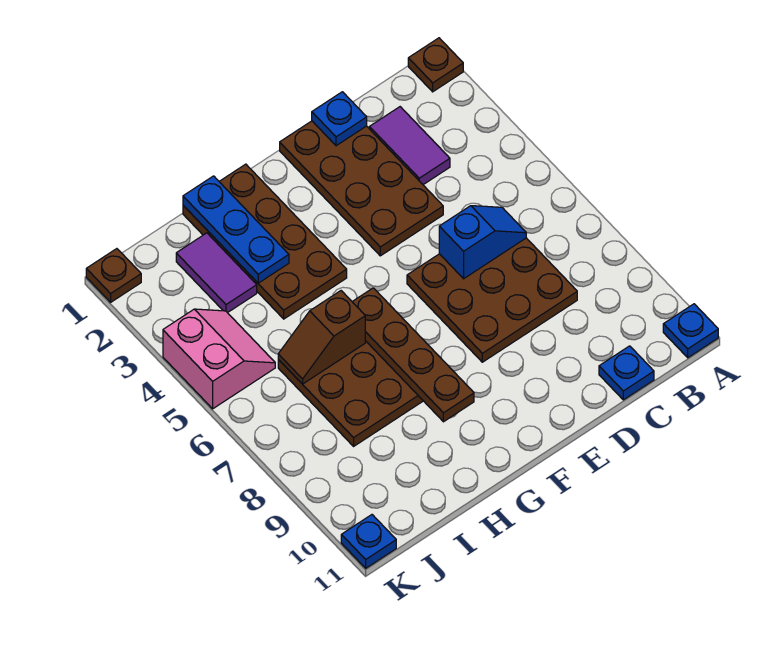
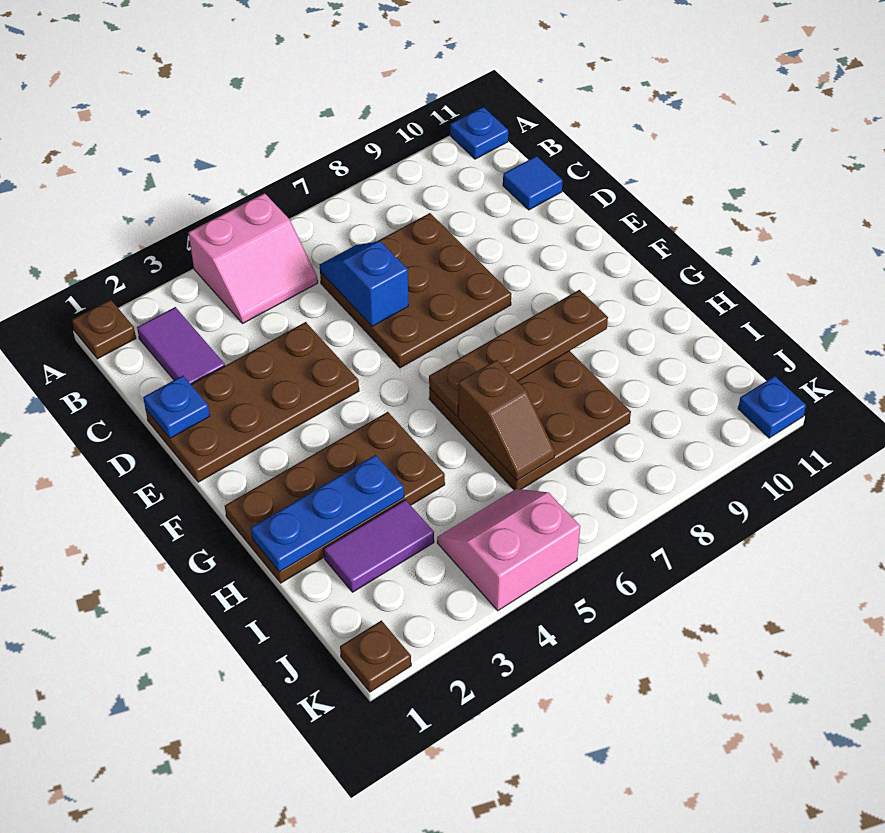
none -> pink 2x2 slope [189,193,318,324]
purple 1x2 tile [369,107,450,185] -> purple 1x2 tile turned to [137,307,225,384]
blue 1x1 plate [599,346,654,400] -> blue 1x1 tile [503,156,563,210]

